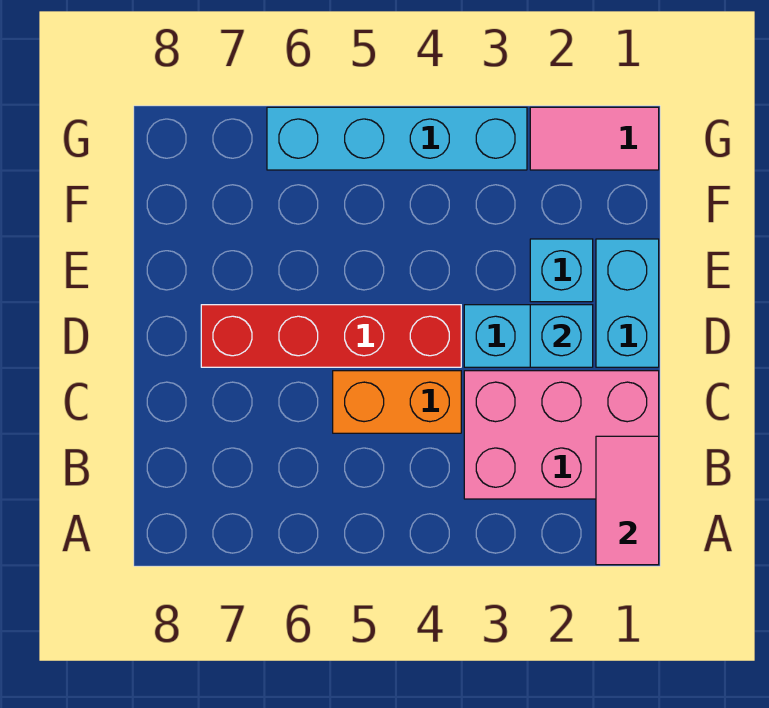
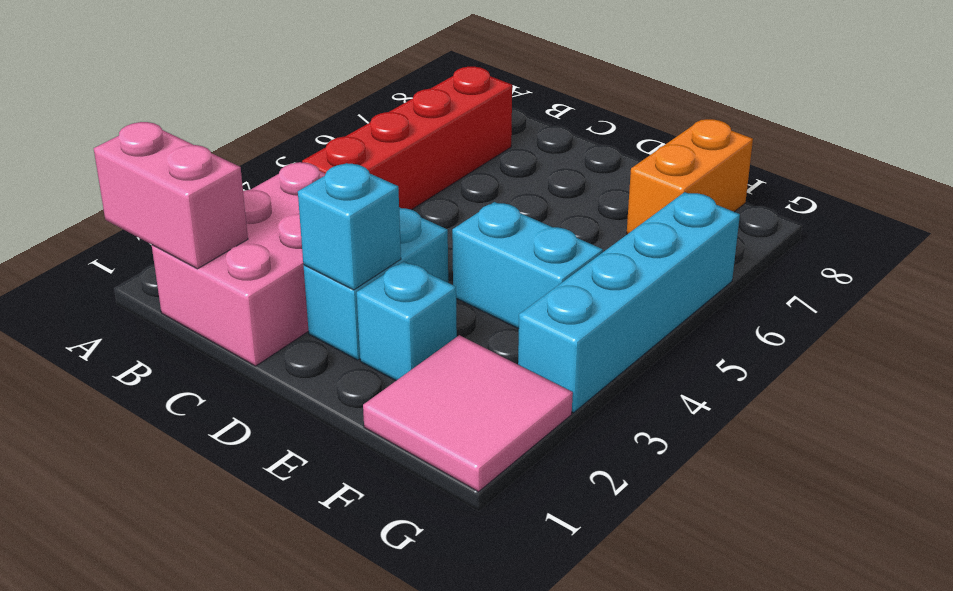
pink 1x2 tile [596,436,659,565] -> pink 1x2 brick [94,122,248,269]
orange 1x2 brick [333,371,461,433] -> orange 1x2 brick moved to [627,119,753,234]
cyan 1x2 brick [596,239,659,367] -> cyan 1x2 brick moved to [452,202,603,329]
red 1x4 brick [201,305,461,367] -> red 1x4 brick moved to [302,67,512,210]
pink 1x2 tile [530,107,659,170] -> pink 2x2 tile [363,335,573,492]

